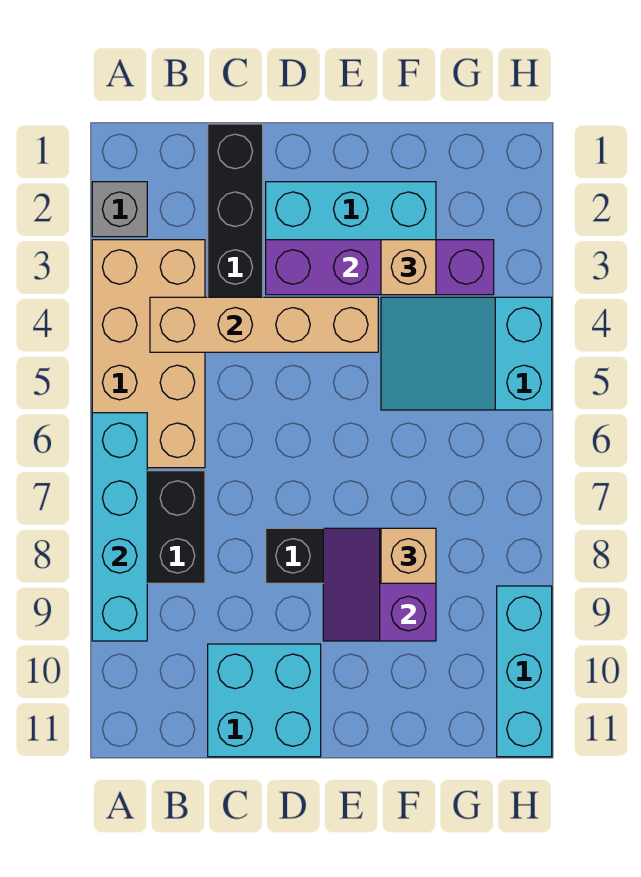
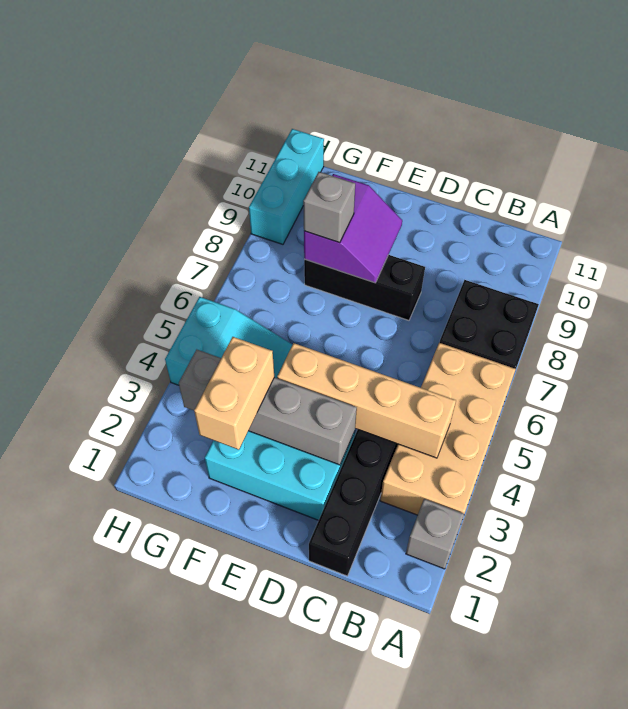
cyan 1x4 brick [92,413,147,641] -> none
cyan 2x2 brick [208,644,321,757] -> none
purple 1x4 brick [266,240,494,295] -> grey 1x4 brick [179,350,357,465]
tan 1x1 brick [381,240,436,295] -> tan 1x2 brick [194,337,274,450]
tan 1x1 brick [381,528,436,583] -> grey 1x1 brick [303,172,355,243]

